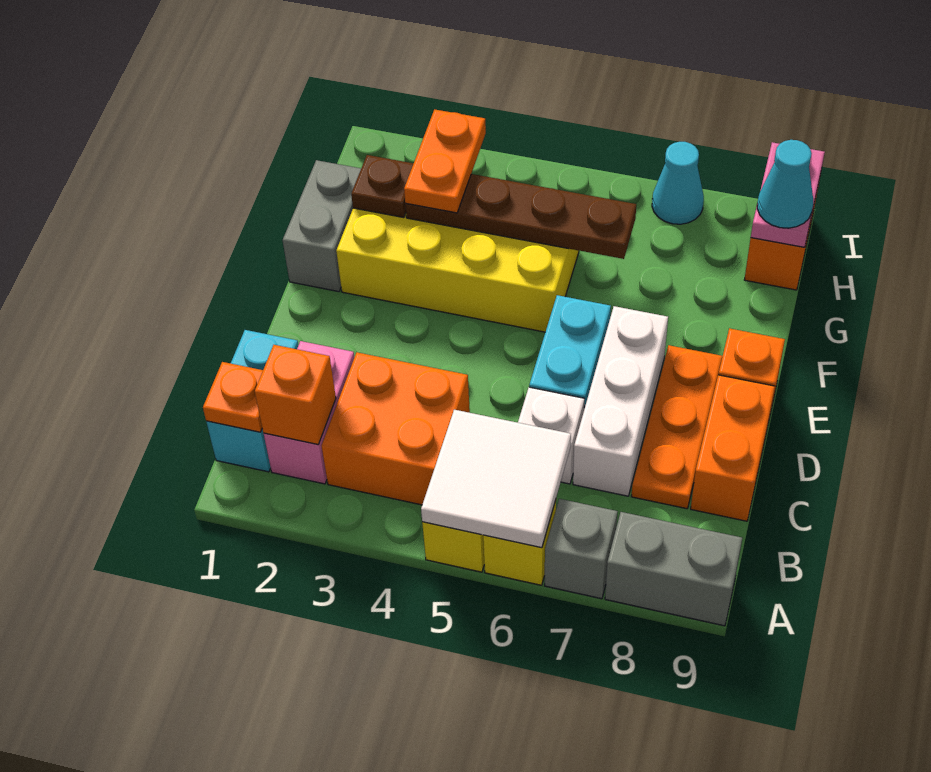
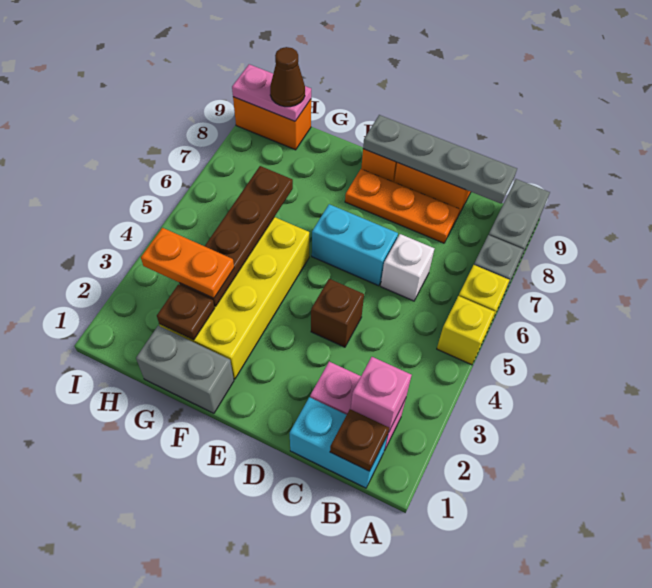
white 2x2 tile [421,410,571,548] -> none
orange 1x1 plate [203,362,263,432] -> brown 1x1 plate [330,409,389,471]
orange 1x1 brick [255,345,336,445] -> pink 1x1 brick [351,357,412,432]
orange 2x2 brick [322,352,470,505] -> none
none -> grey 1x4 plate [363,115,517,204]
white 1x3 brick [573,306,668,496] -> none
none -> brown 1x1 brick [311,279,364,347]
cyan 1x1 cone [757,140,813,228] -> brown 1x1 cone [270,47,305,107]
cyan 1x1 cone [652,142,704,224] -> none

